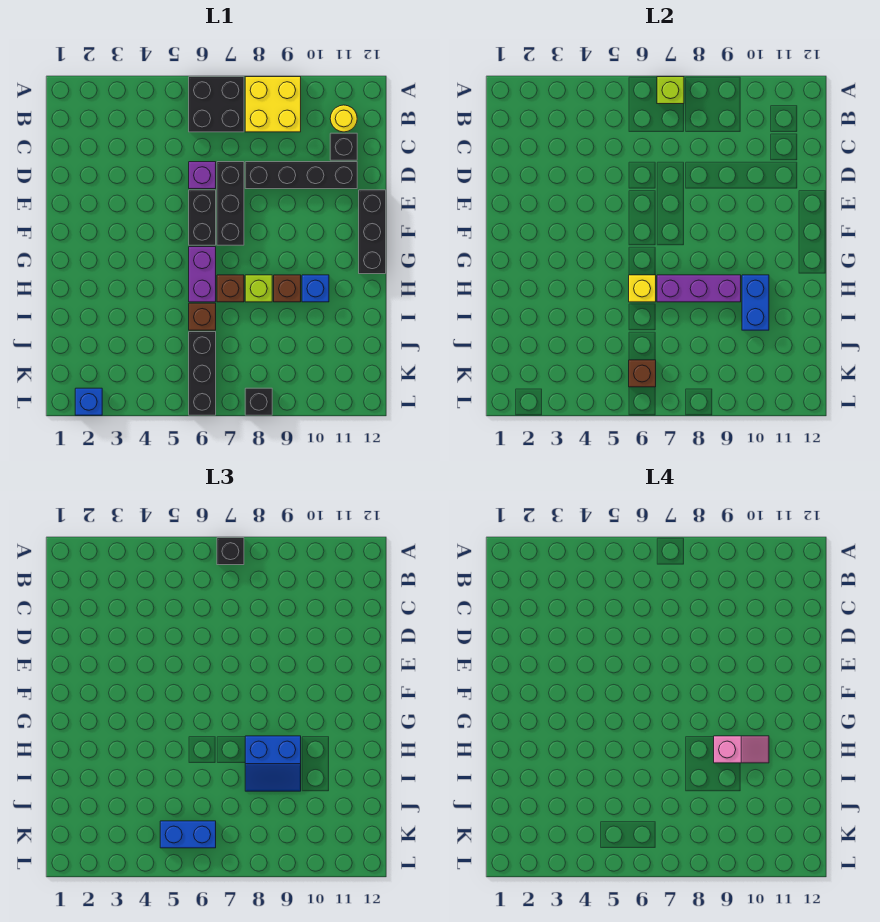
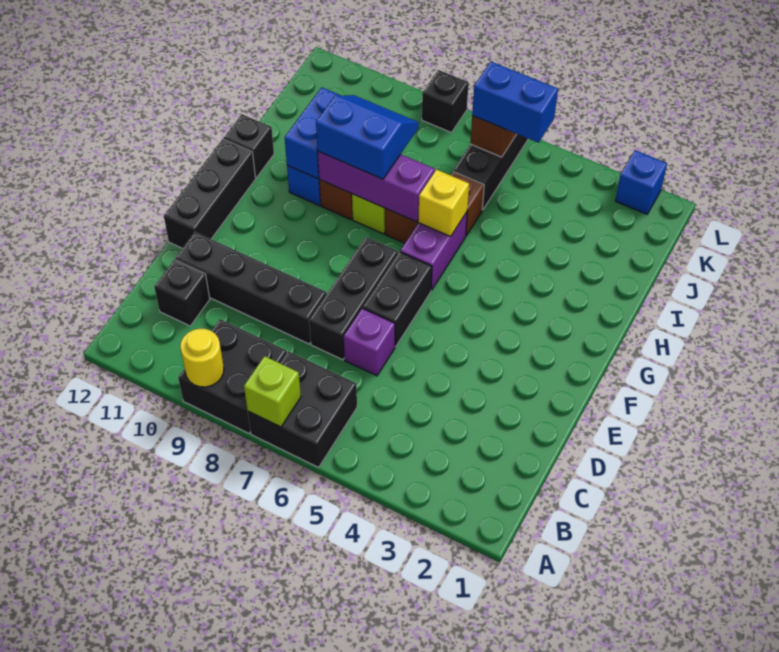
black 1x1 brick [217,538,244,565] -> black 1x1 brick moved to [224,114,274,178]
yellow 2x2 brick [245,77,301,132] -> black 2x2 brick [178,319,287,433]
yellow 1x1 round brick [330,105,357,132] -> yellow 1x1 round brick moved to [180,329,224,387]
pink 1x2 slope [714,736,769,763] -> none

